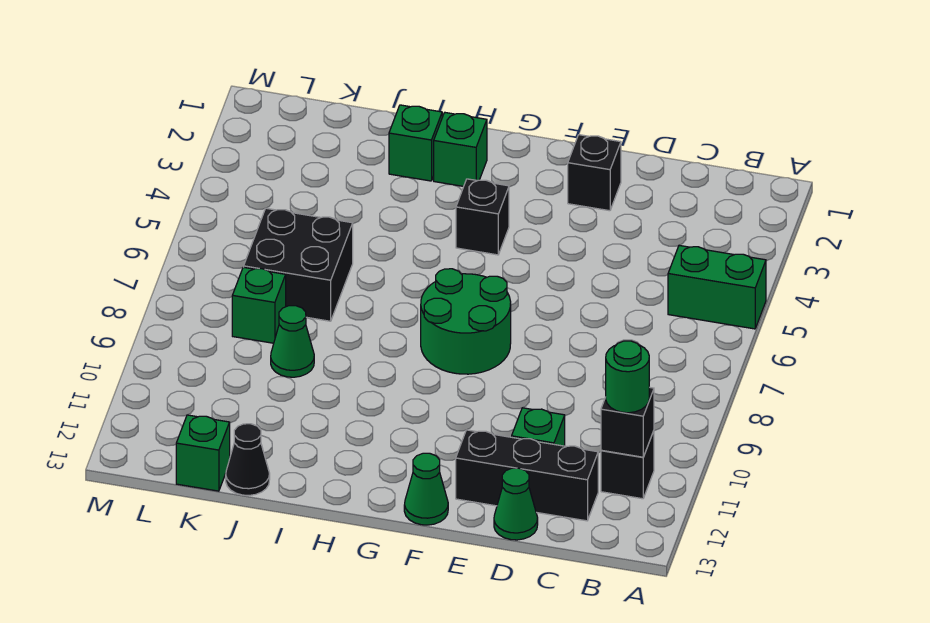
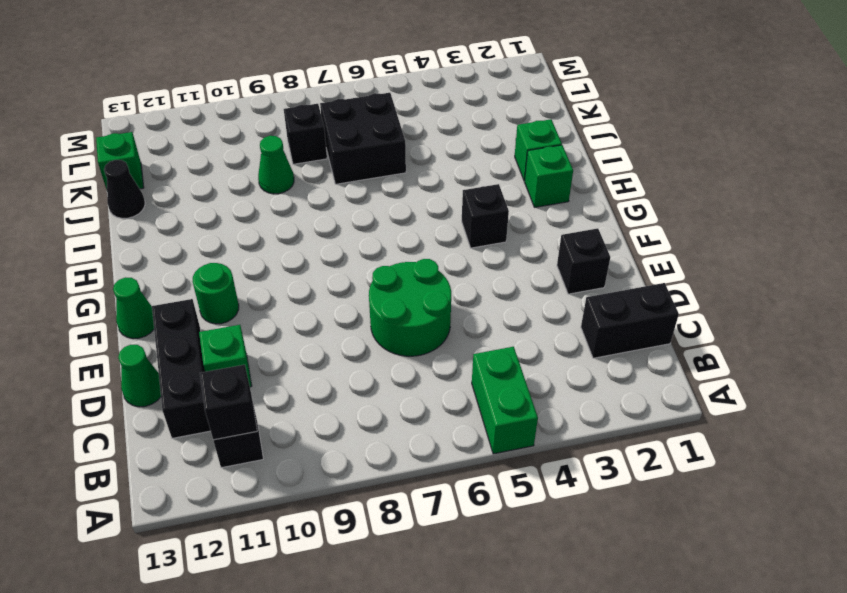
green 1x1 round brick [606,341,649,413] -> green 1x1 round brick moved to [193,263,239,324]
none -> black 1x2 brick [581,283,679,358]
green 2x2 round brick [421,269,511,374] -> green 2x2 round brick moved to [369,259,451,356]
green 1x1 brick [232,267,286,343] -> black 1x1 brick [284,104,327,164]

